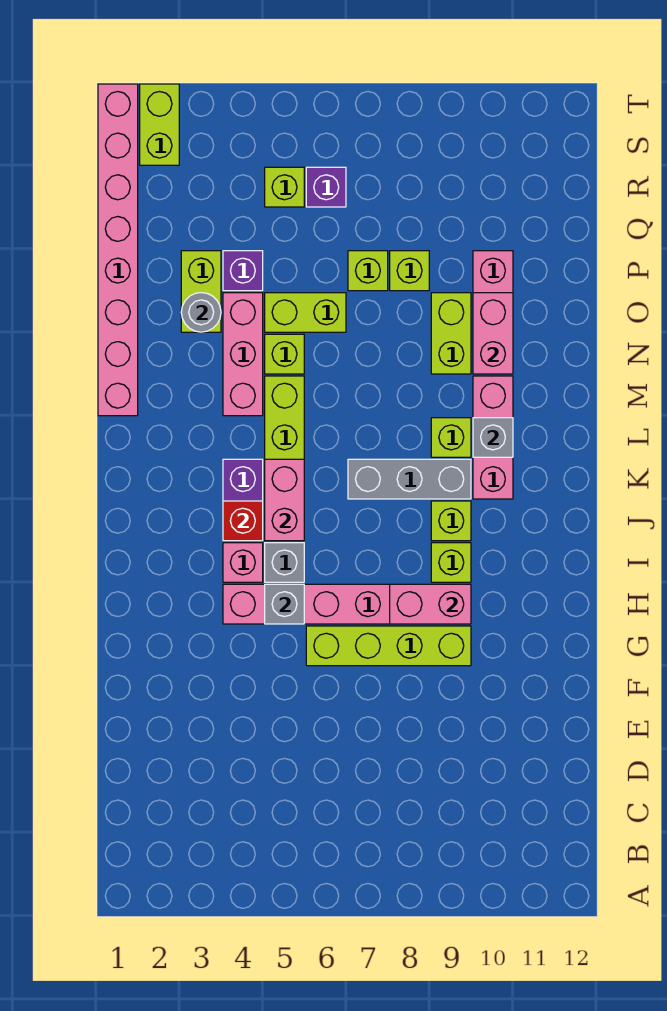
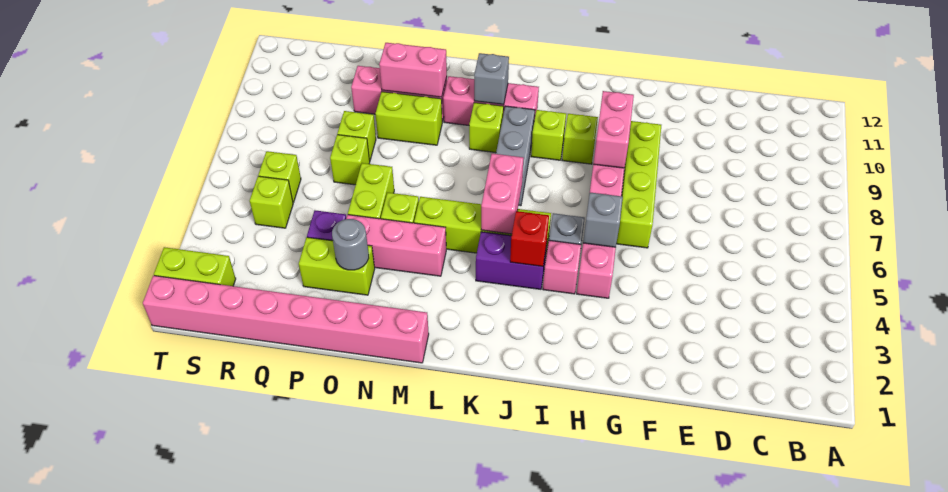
pink 1x2 brick [265,459,304,541] -> pink 1x2 brick turned to [481,154,524,234]
purple 1x1 brick [306,167,346,207] -> lime 1x1 brick [258,151,301,203]

